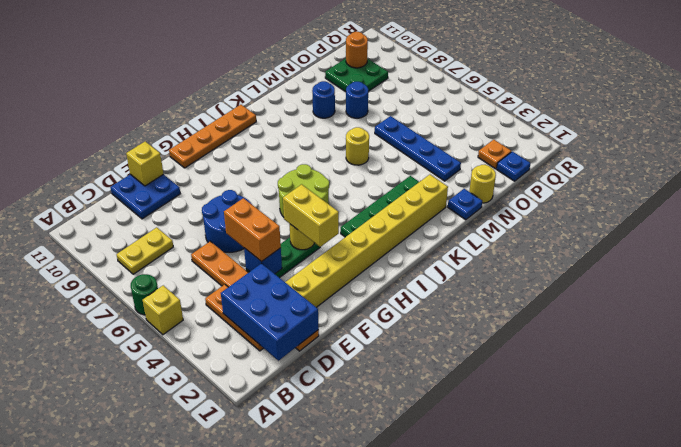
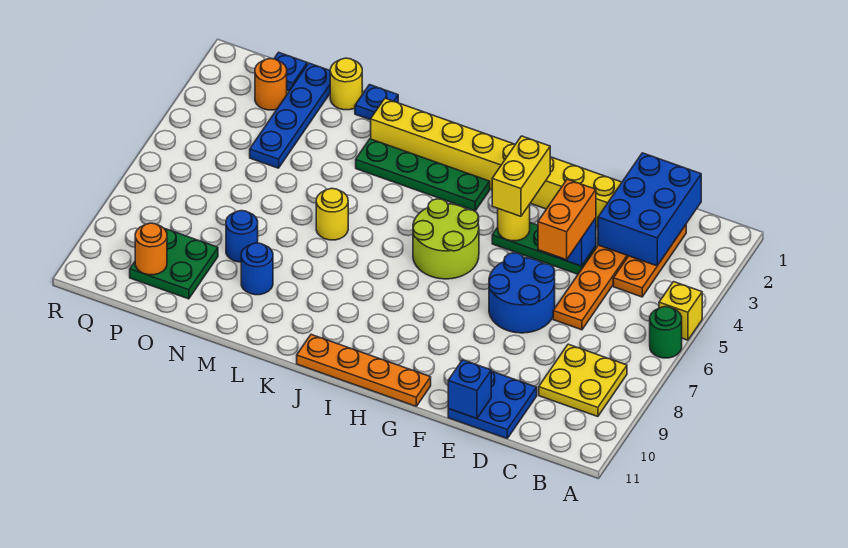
yellow 1x2 plate [117,227,173,274] -> yellow 2x2 plate [539,344,627,417]
yellow 1x1 brick [126,141,164,186] -> blue 1x1 brick [448,360,491,419]
blue 1x4 plate [375,116,461,181] -> blue 1x4 plate moved to [250,63,330,168]
orange 1x1 plate [478,140,511,169] -> orange 1x1 round brick [255,59,287,110]

